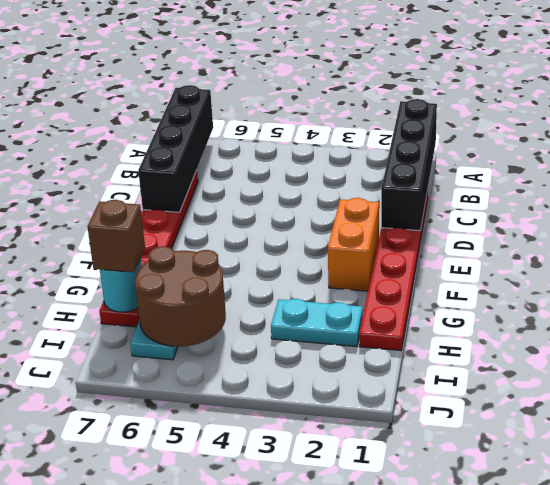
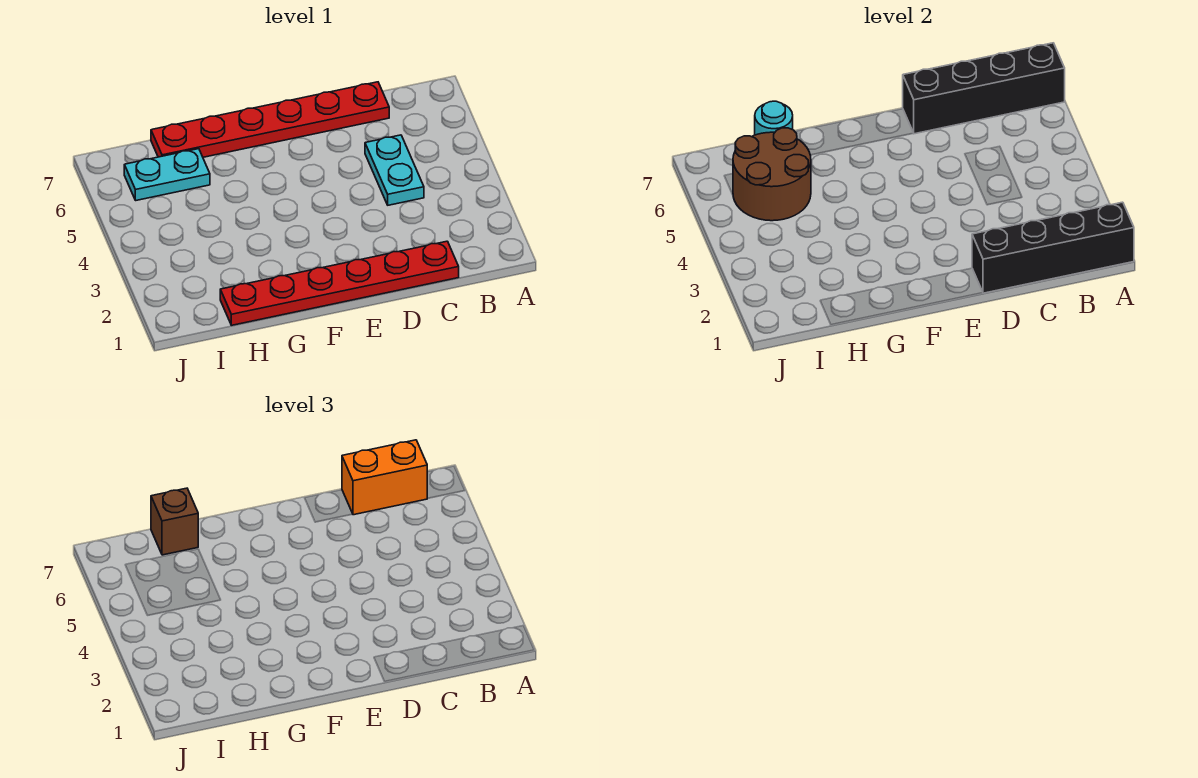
orange 1x2 brick [328,198,379,291] -> orange 1x2 brick moved to [342,440,428,515]
cyan 1x2 plate [271,299,363,347] -> cyan 1x2 plate moved to [365,135,424,205]

